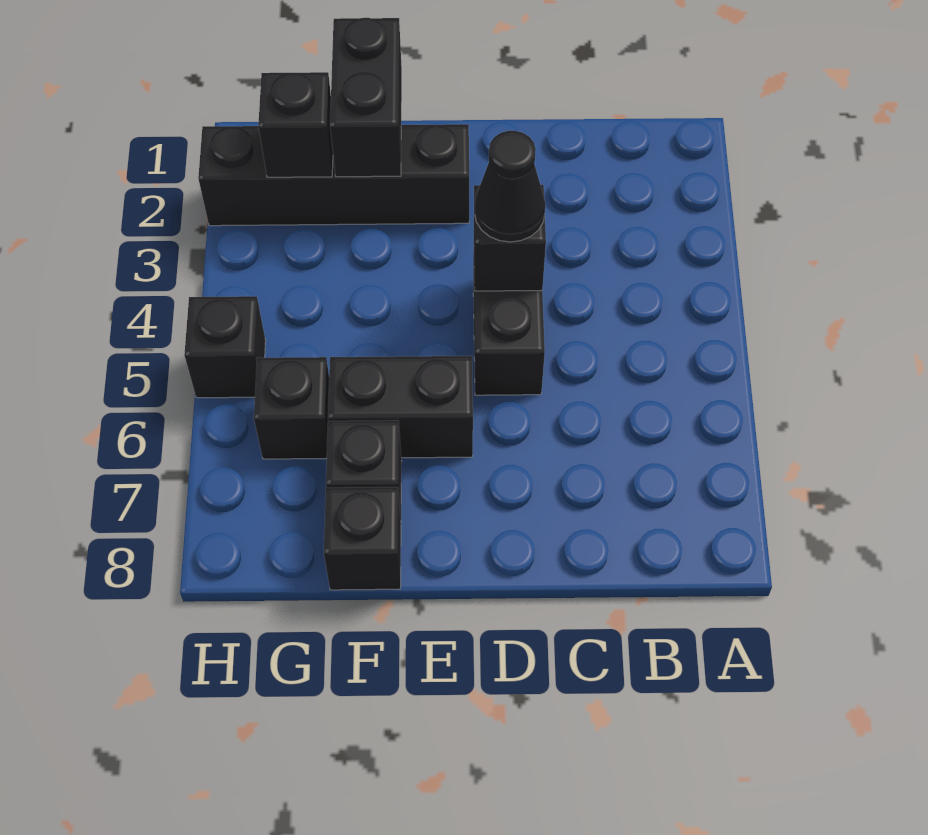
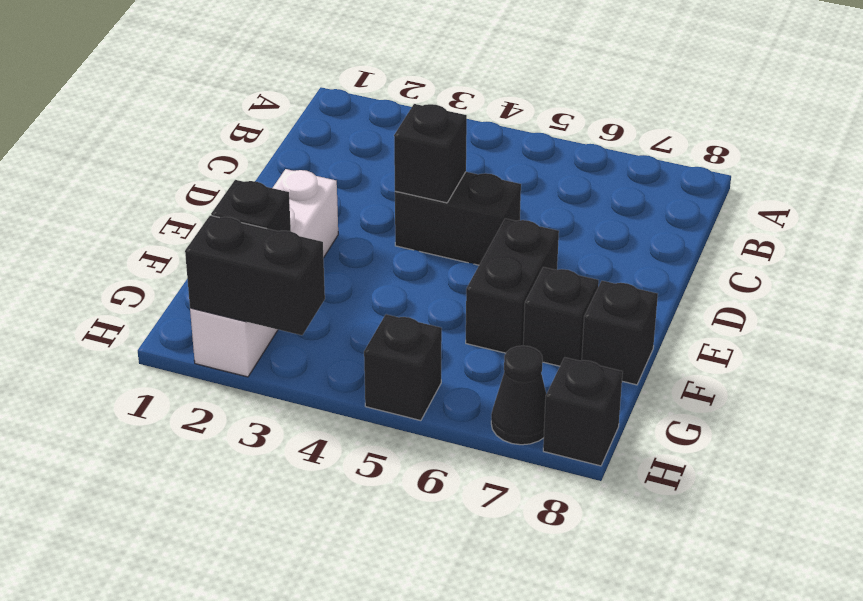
black 1x1 cone [475,131,545,242] -> black 1x1 cone moved to [491,346,546,445]
black 1x4 brick [198,124,469,226] -> white 1x4 brick [190,169,338,377]
black 1x2 brick [330,18,402,177] -> black 1x2 brick moved to [185,215,325,335]
black 1x1 brick [254,357,329,459] -> black 1x1 brick moved to [543,357,623,466]

